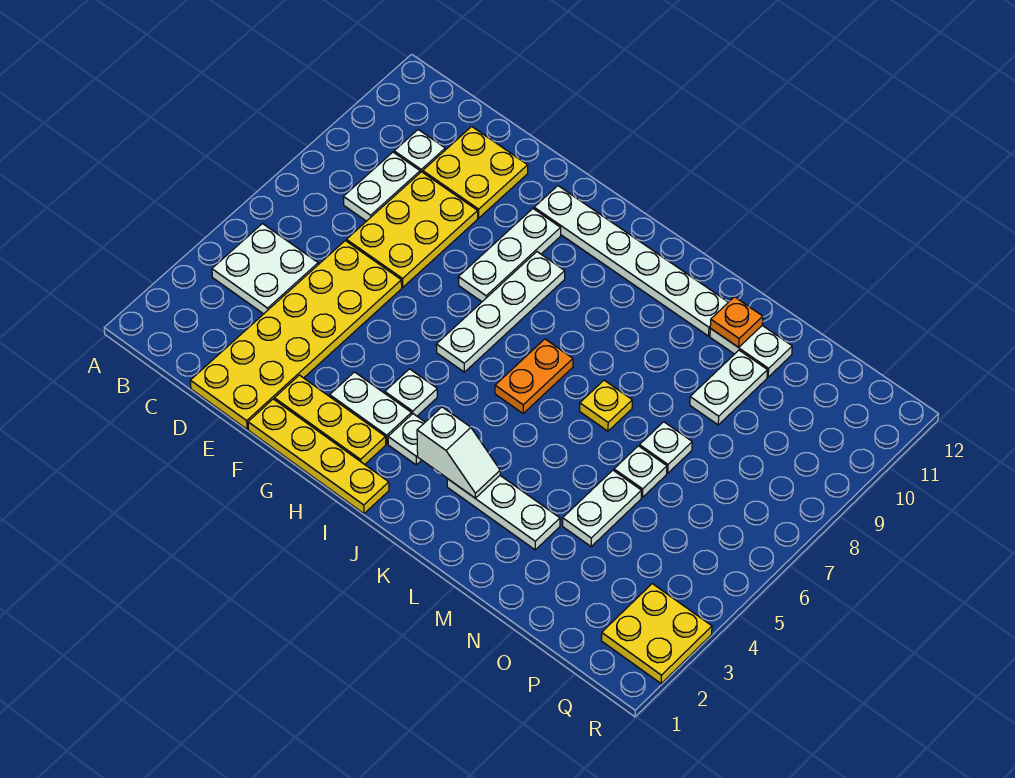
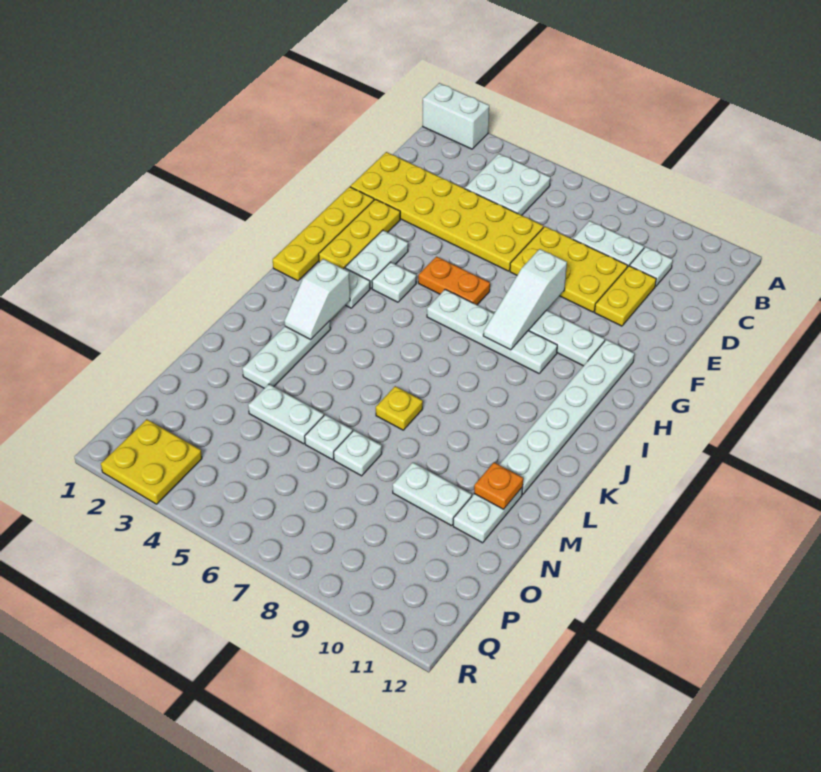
none -> white 1x2 brick [423,83,489,149]
yellow 2x2 plate [423,127,528,218] -> yellow 1x2 plate [595,266,656,326]
none -> white 1x3 slope [483,249,567,350]
orange 1x2 plate [495,339,573,413] -> orange 1x2 plate moved to [418,257,490,305]

